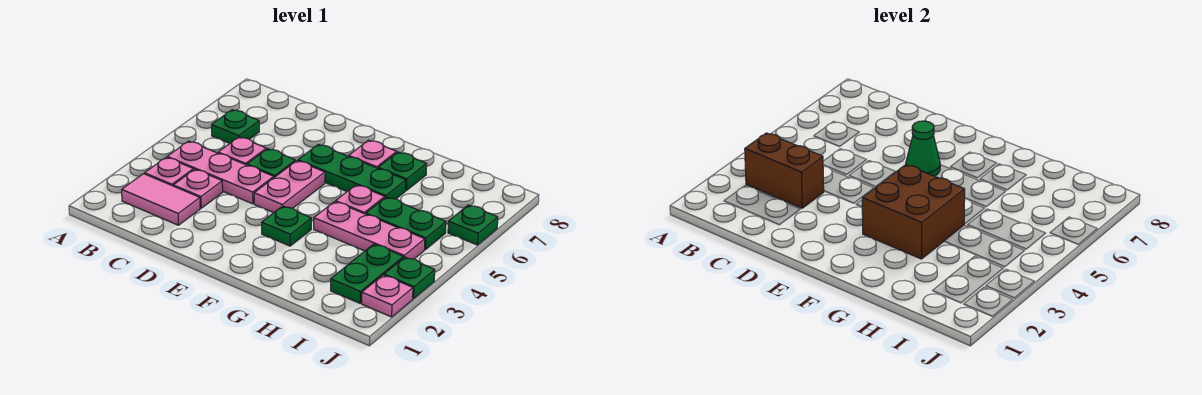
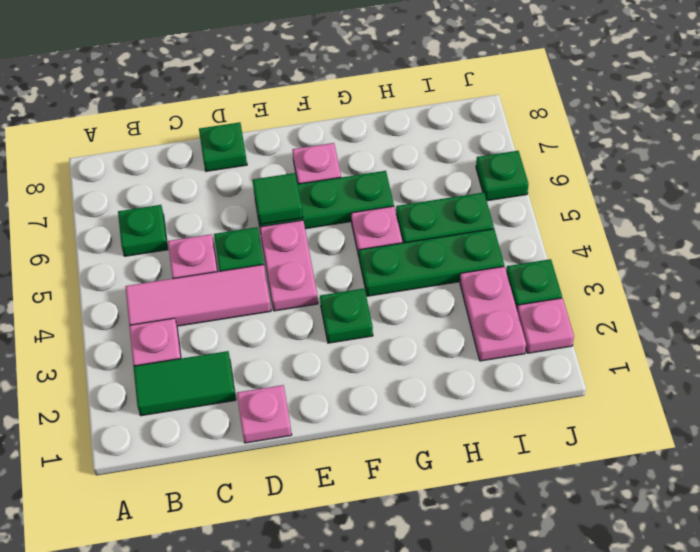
pink 1x2 tile [122,174,200,225] -> green 1x2 tile [133,351,236,416]
brown 1x2 brick [745,133,824,208] -> none
pink 1x3 plate [167,141,274,204] -> pink 1x3 tile [125,265,271,326]
pink 1x1 plate [173,169,223,208] -> pink 1x1 plate moved to [237,385,292,443]
green 1x1 cone [906,121,940,176] -> green 1x1 tile [252,173,303,225]
brown 2x2 brick [862,165,965,259] -> none
pink 1x3 plate [314,202,425,259] -> green 1x3 plate [359,229,504,296]
green 1x1 plate [378,152,427,191] -> green 1x1 plate moved to [199,122,247,171]
green 1x2 plate [331,244,403,303] -> pink 1x2 plate [460,267,526,361]

